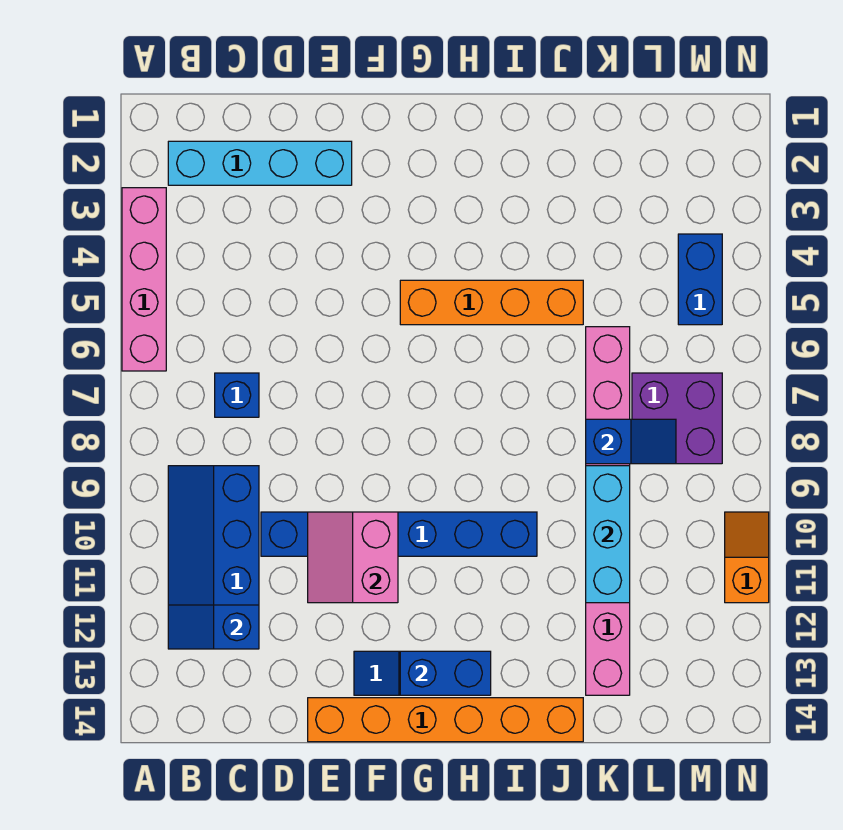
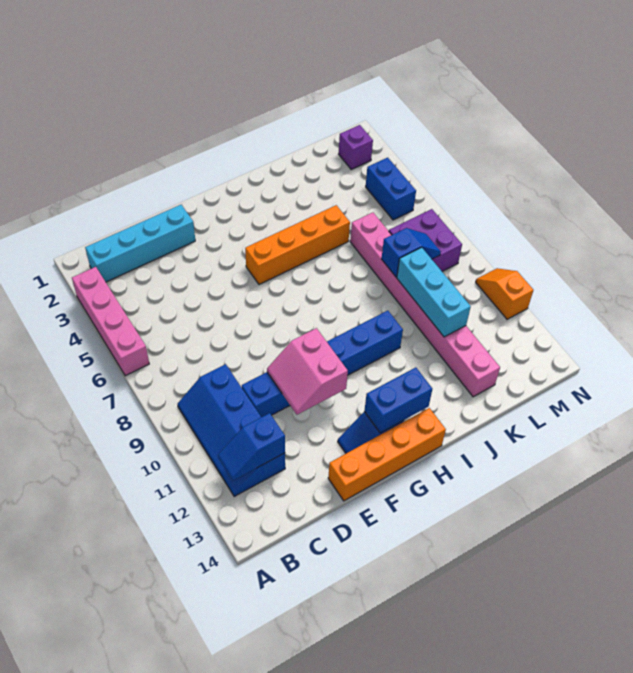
blue 1x1 brick [215,373,259,417] -> none
orange 1x6 brick [308,698,583,742] -> orange 1x4 brick [328,408,446,501]
none -> purple 1x1 brick [339,125,373,169]

